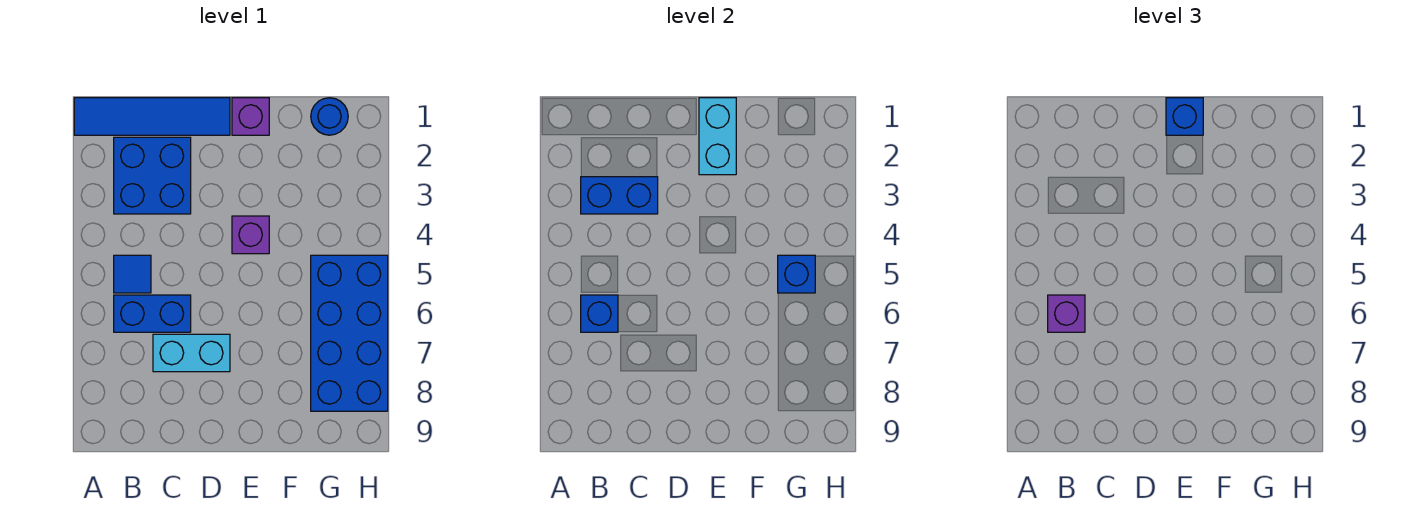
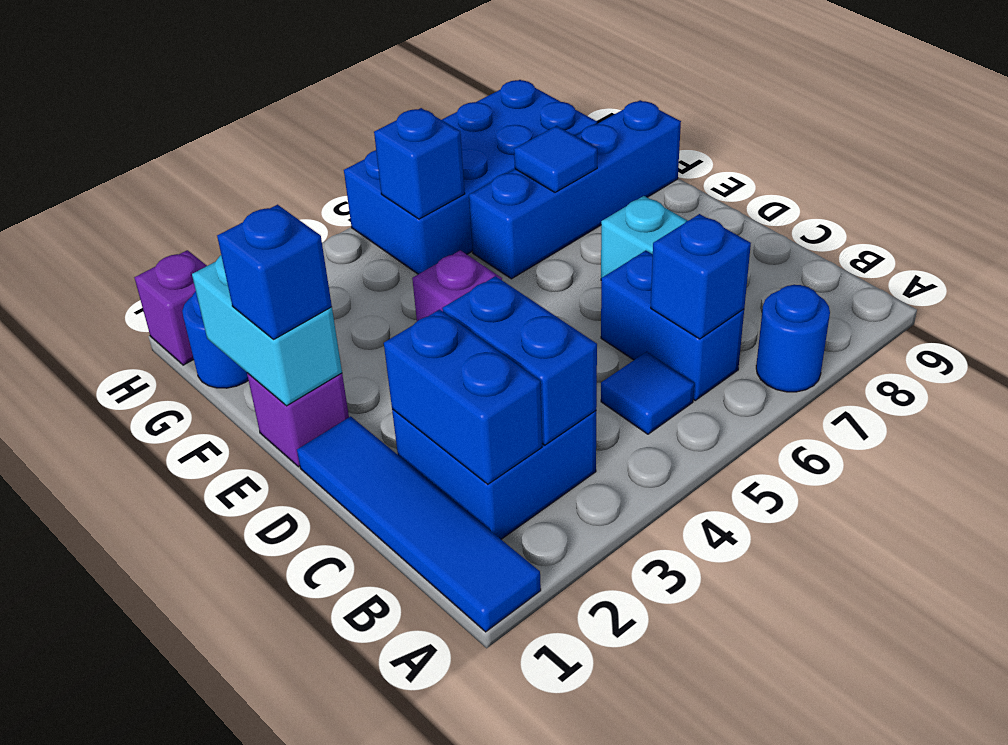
none -> blue 1x1 round brick [756,285,830,392]
none -> blue 1x2 brick [384,310,542,484]
purple 1x1 brick [1048,295,1085,332] -> purple 1x1 brick moved to [135,250,207,365]
cyan 1x2 brick [699,98,736,175] -> cyan 1x2 brick turned to [192,256,342,406]
none -> blue 1x4 brick [469,100,681,279]
none -> blue 1x1 tile [514,126,597,192]

